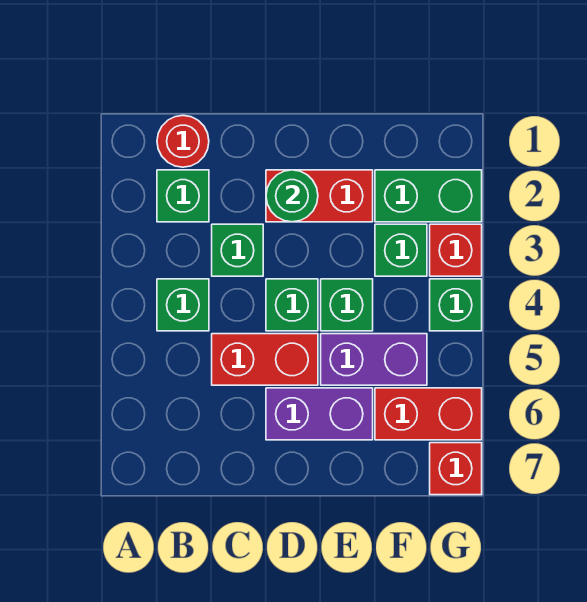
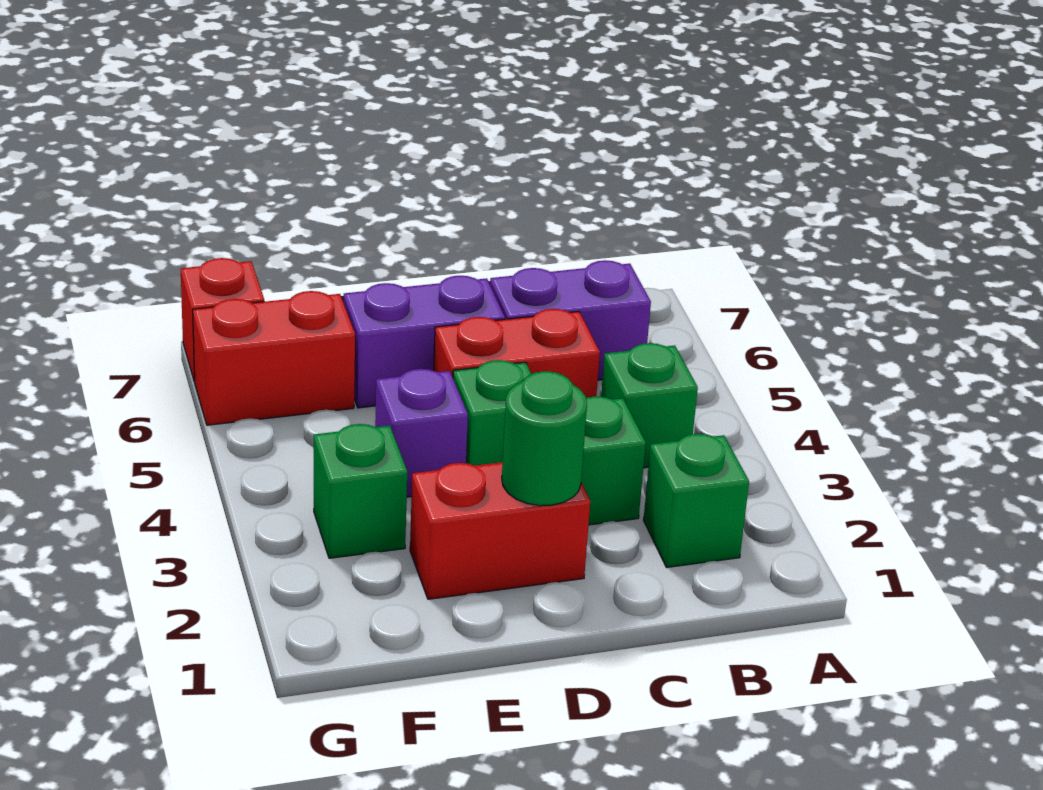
red 1x1 round brick [157,116,209,167] -> none
green 1x1 brick [321,279,373,331] -> purple 1x1 brick [375,369,468,497]
purple 1x2 brick [321,334,427,385] -> purple 1x2 brick moved to [490,260,651,380]
green 1x2 brick [375,170,482,222] -> none
red 1x1 brick [430,224,482,276] -> none
green 1x1 brick [430,279,482,331] -> none

